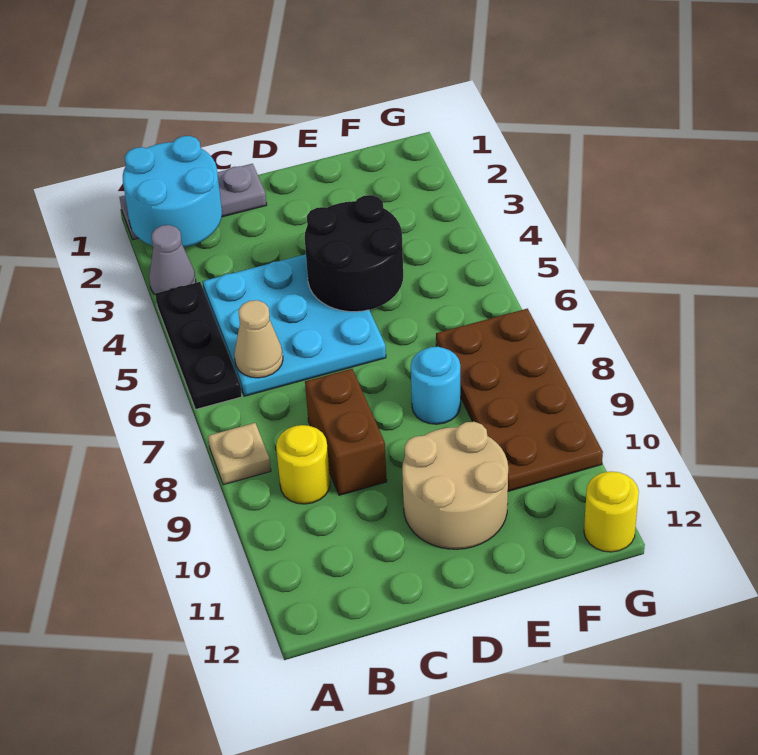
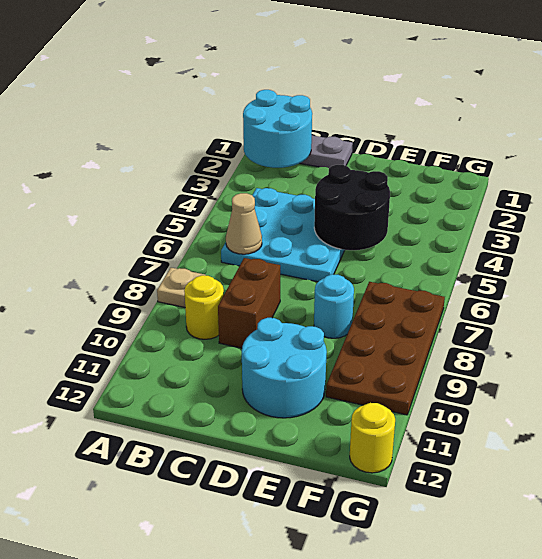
grey 1x1 cone [149,225,196,294] -> none
black 1x3 plate [155,282,242,409] -> none
tan 2x2 round brick [402,422,508,549] -> cyan 2x2 round brick [242,318,327,418]

